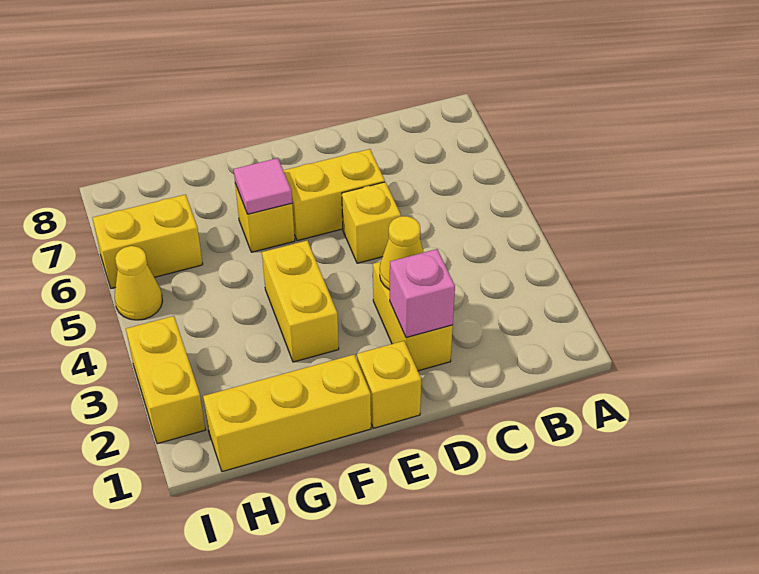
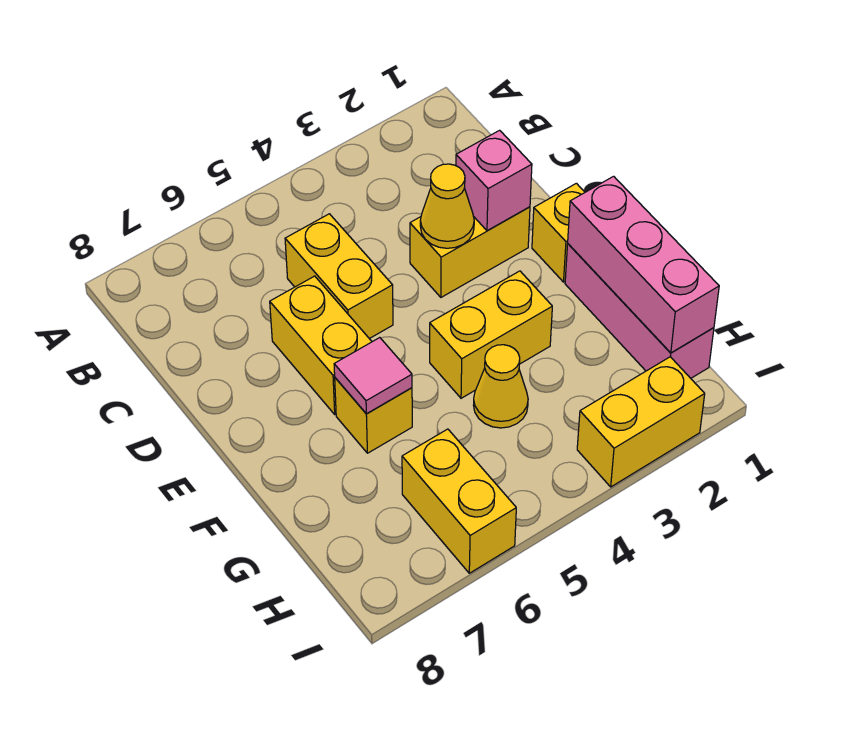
yellow 1x1 brick [342,182,401,263] -> yellow 1x2 brick [285,214,393,339]
yellow 1x3 brick [203,355,371,472] -> pink 1x3 brick [565,244,714,378]
none -> pink 1x3 brick [568,176,719,353]
yellow 1x1 cone [115,246,163,320] -> yellow 1x1 cone moved to [474,345,528,428]

